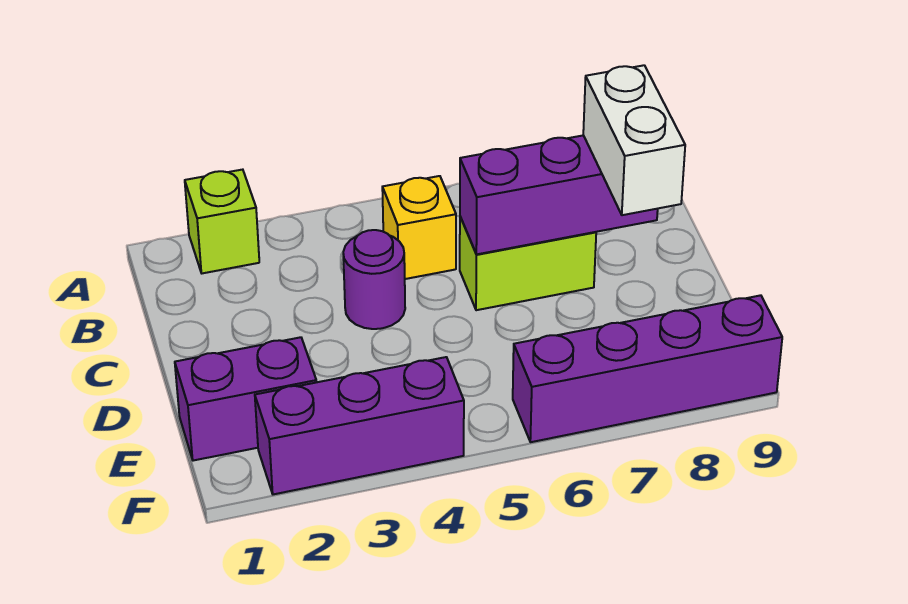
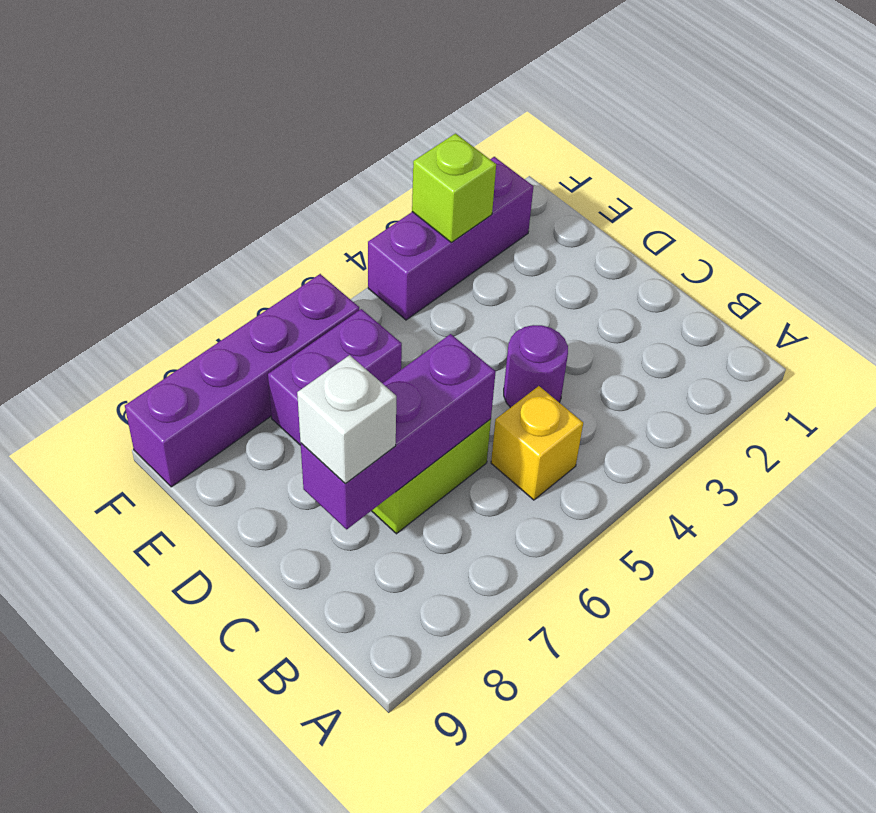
lime 1x1 brick [185,170,259,273] -> lime 1x1 brick moved to [412,134,496,242]
white 1x2 brick [583,65,685,215] -> white 1x1 brick [297,355,396,484]
purple 1x2 brick [175,337,316,461] -> purple 1x2 brick moved to [268,309,402,445]

